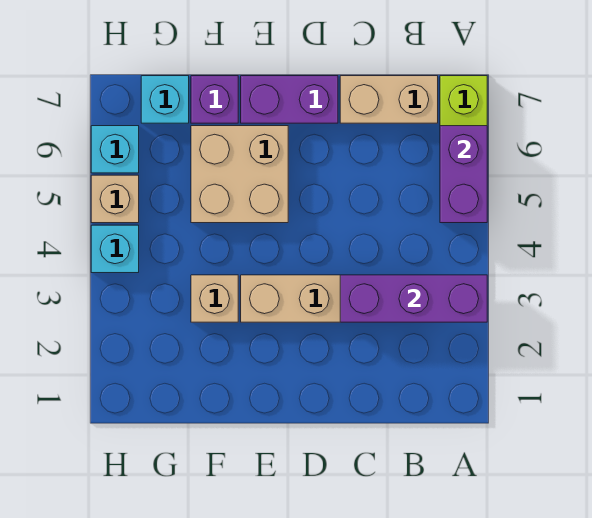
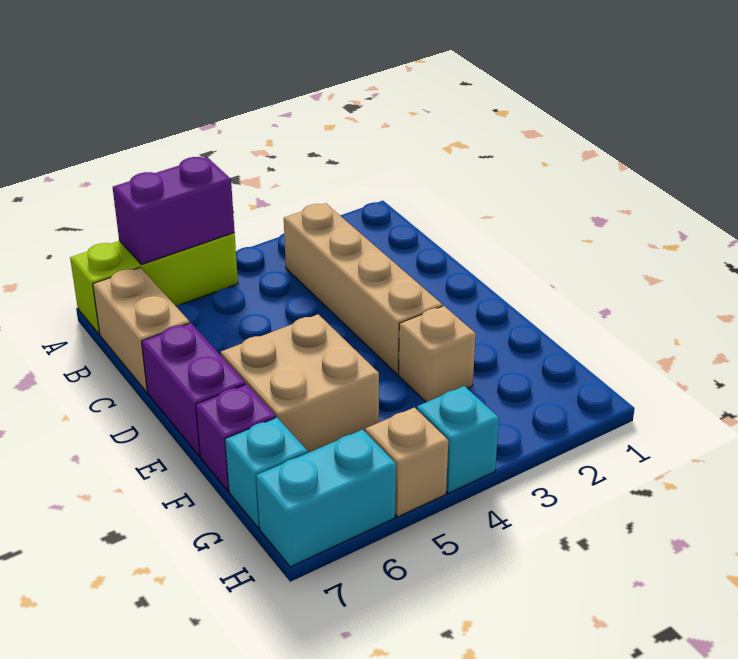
purple 1x3 brick [340,275,487,322] -> none
cyan 1x1 brick [91,126,139,173] -> cyan 1x2 brick [256,430,396,567]

